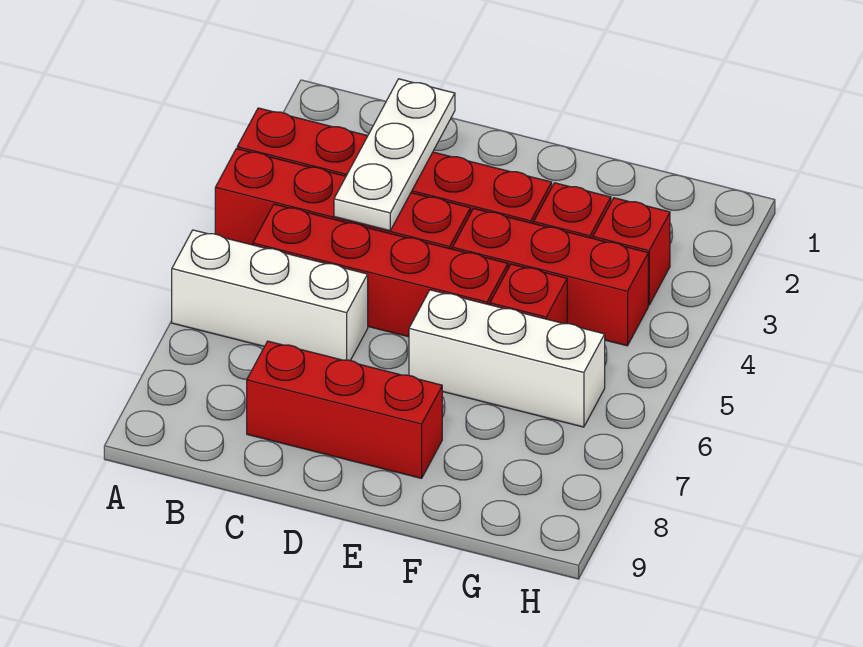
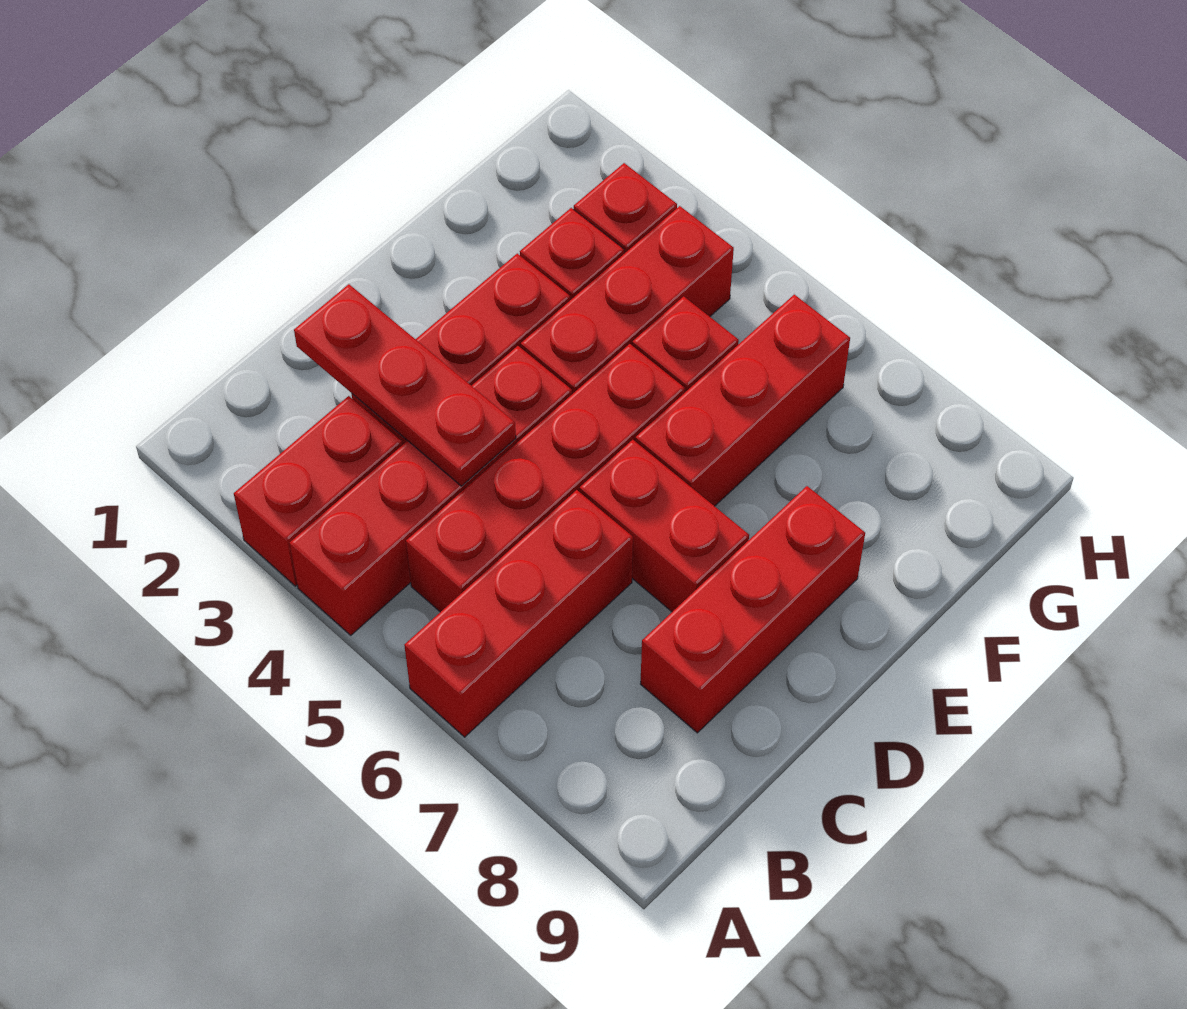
white 1x3 brick [172,230,368,360] -> red 1x3 brick [404,490,633,737]
white 1x3 plate [334,79,455,231] -> red 1x3 plate [294,284,516,486]
none -> red 1x2 brick [579,440,749,612]
white 1x3 brick [409,290,605,427] -> red 1x3 brick [635,295,850,506]

